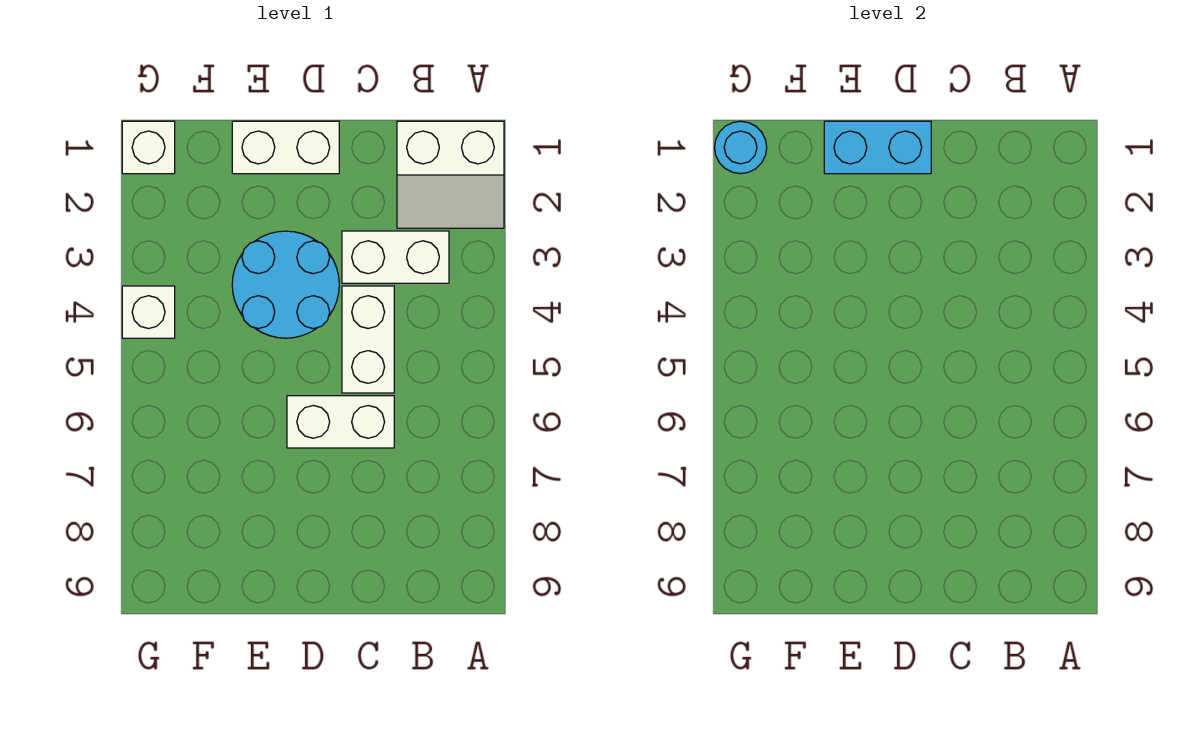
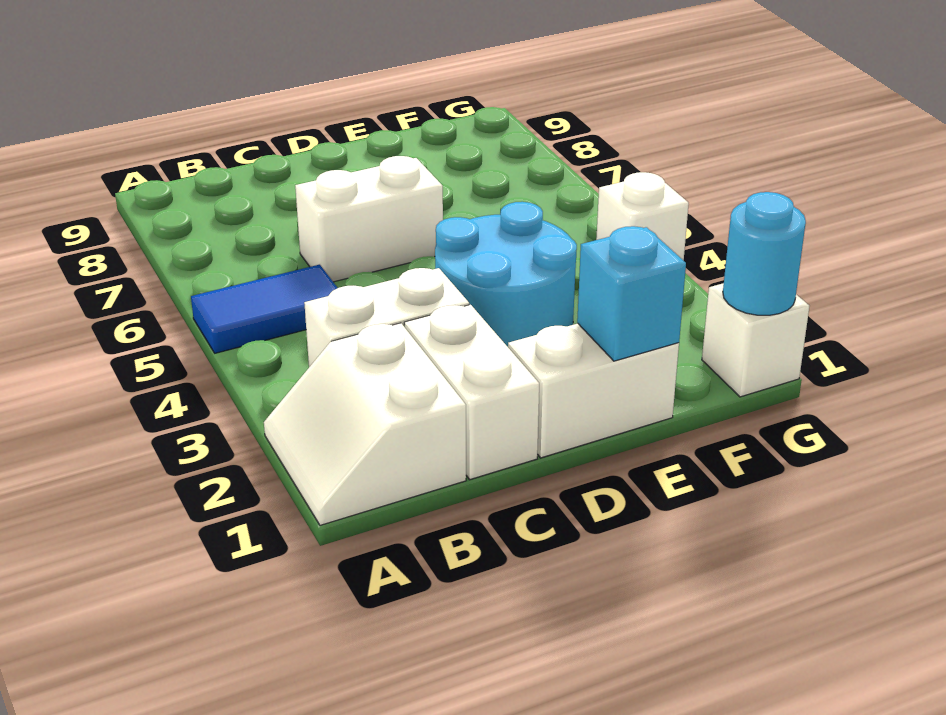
white 2x2 slope [397,121,504,228] -> white 2x2 slope turned to [264,323,466,525]
none -> blue 1x2 tile [191,265,337,353]
white 1x2 brick [342,286,394,393] -> white 1x2 brick moved to [404,305,539,479]
cyan 1x2 brick [824,121,931,174] -> cyan 1x1 brick [577,226,686,361]

